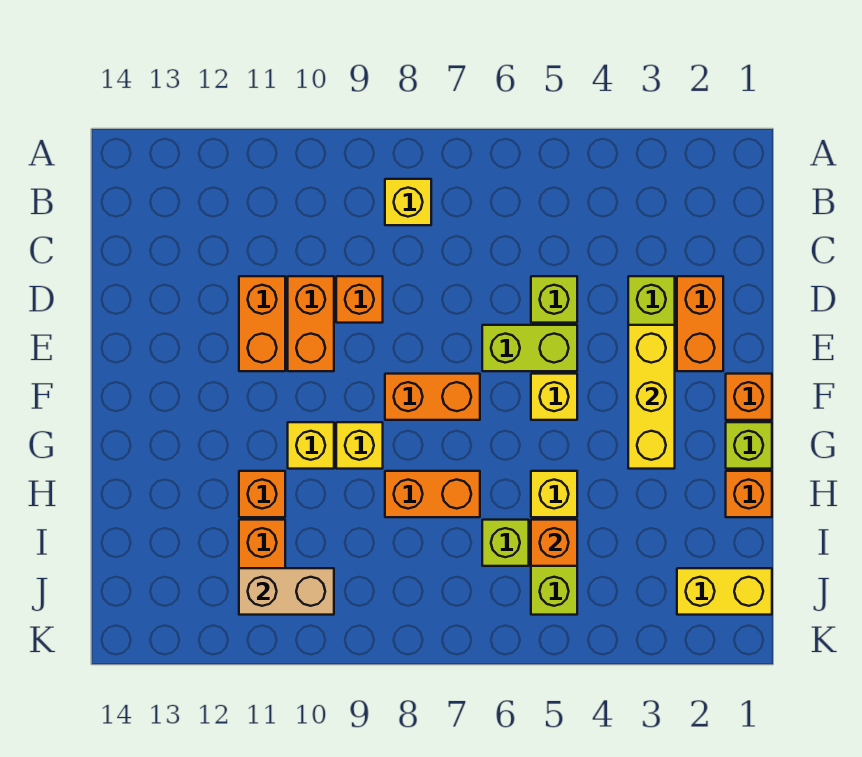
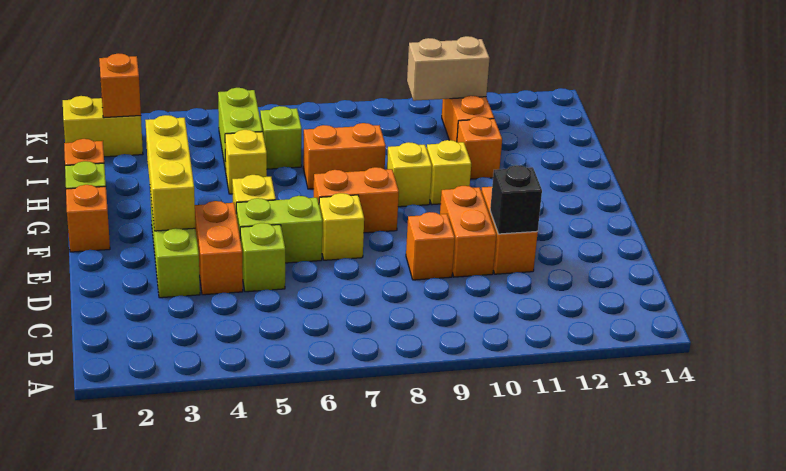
yellow 1x1 brick [385,179,431,225] -> yellow 1x1 brick moved to [319,193,364,260]
orange 1x2 brick [677,276,723,371] -> orange 1x2 brick moved to [195,201,243,295]
none -> black 1x1 brick [490,165,542,234]
orange 1x1 brick [531,520,577,566] -> orange 1x1 brick moved to [99,53,141,118]

